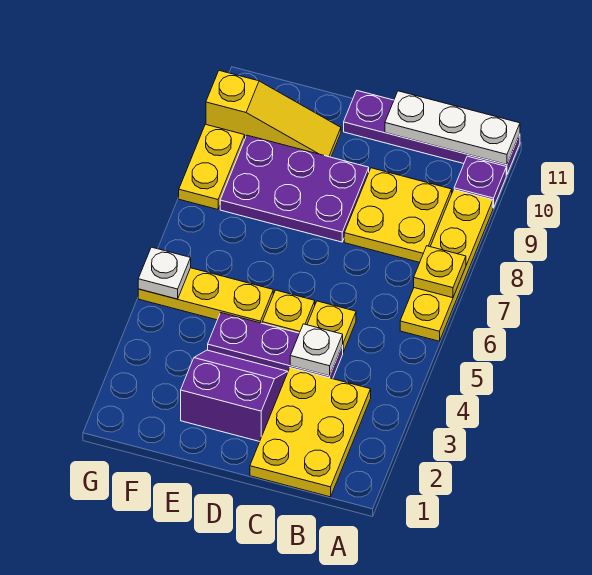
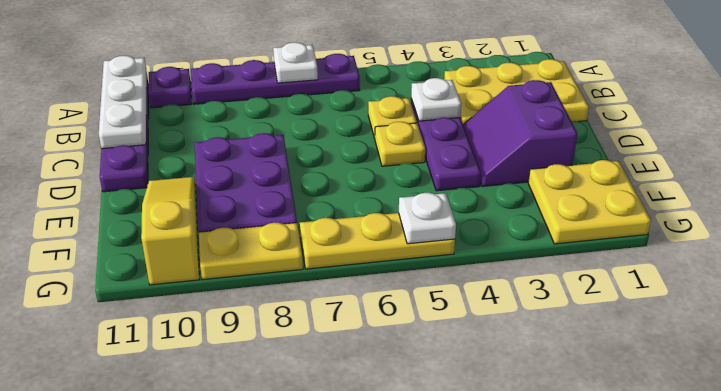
yellow 1x4 plate [400,190,493,341] -> purple 1x4 plate [191,54,360,104]
yellow 1x1 plate [414,246,466,298] -> white 1x1 plate [273,42,318,83]
yellow 2x2 plate [344,168,452,262] -> yellow 2x2 plate moved to [528,160,651,244]
yellow 1x3 plate [138,268,273,323] -> yellow 1x3 plate turned to [300,213,455,269]

